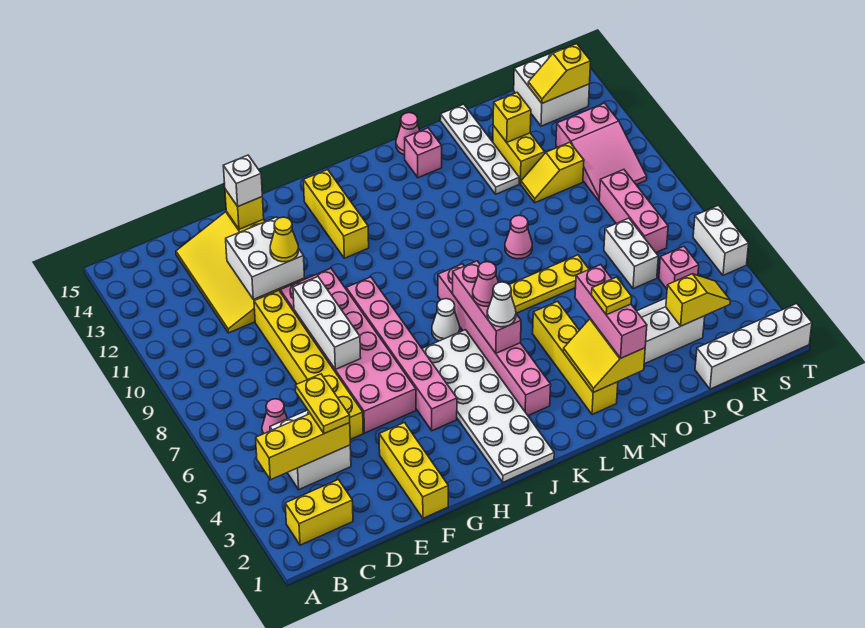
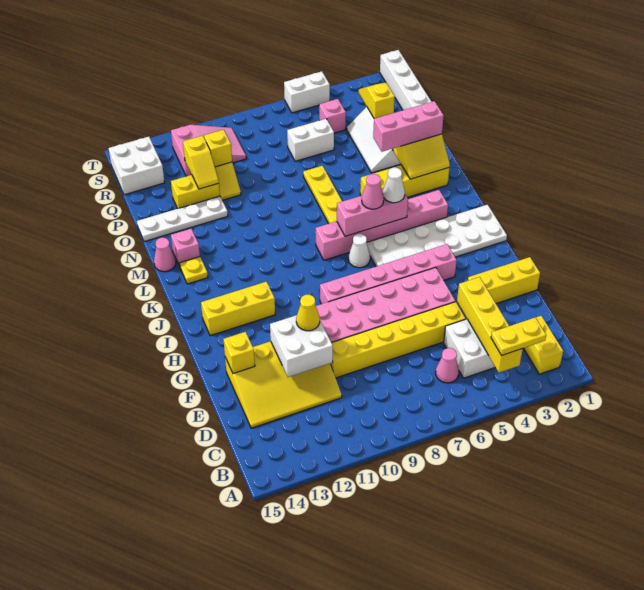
yellow 1x3 brick [256,414,350,480] -> yellow 1x4 brick [457,277,523,372]
yellow 1x2 plate [295,374,350,434] -> yellow 1x2 plate moved to [491,318,546,356]
white 1x3 brick [293,277,361,369] -> none
white 1x1 brick [223,155,262,206] -> none
yellow 1x1 plate [592,277,632,315] -> yellow 1x1 plate moved to [180,257,208,284]
pink 1x1 cone [505,215,532,259] -> none
yellow 1x1 brick [493,93,531,142] -> yellow 1x1 brick moved to [204,130,232,167]
pink 1x3 brick [599,170,668,252] -> none
yellow 1x2 slope [528,44,591,103] -> yellow 1x2 slope moved to [183,136,219,189]

